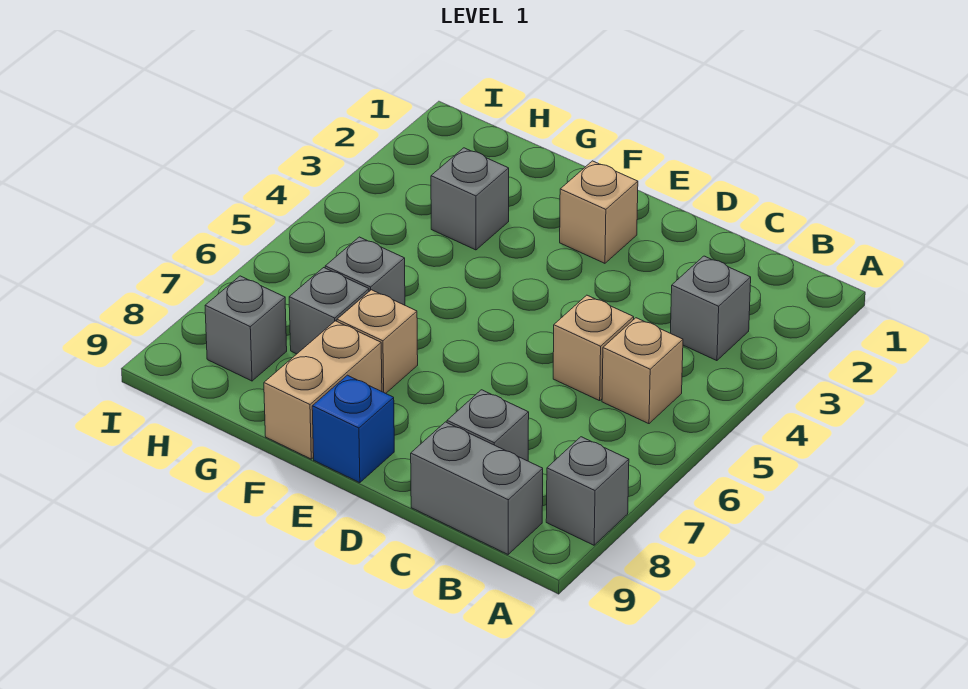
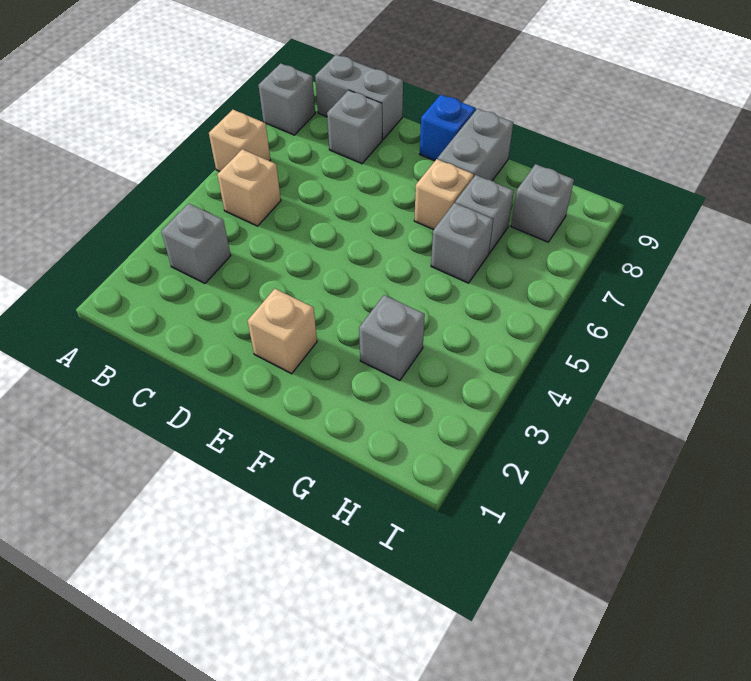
tan 1x1 brick [553,295,634,401] -> tan 1x1 brick moved to [209,110,270,171]
tan 1x2 brick [264,321,382,459] -> grey 1x2 brick [438,109,513,181]

